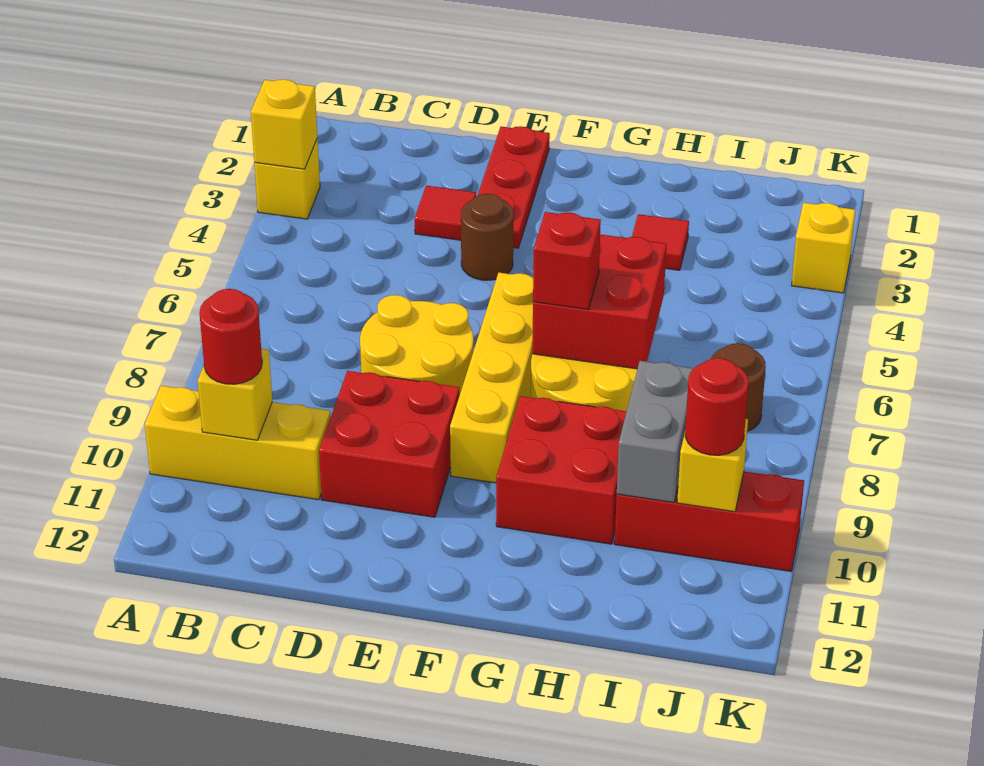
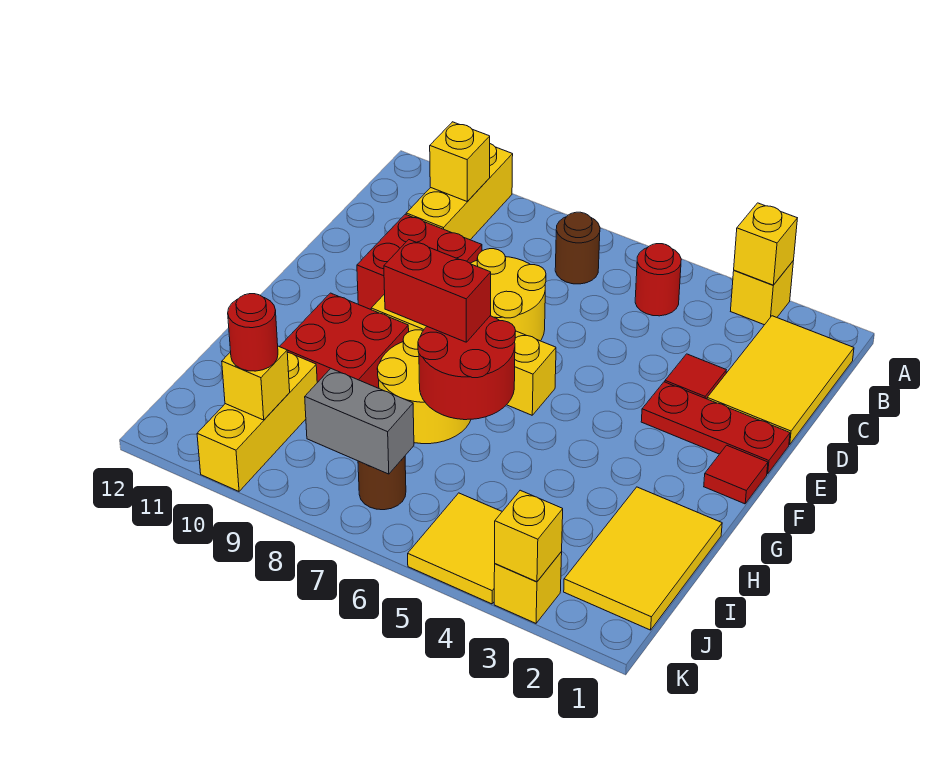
none -> yellow 2x3 tile [707,316,854,444]
red 1x1 round brick [199,289,262,384] -> red 1x1 round brick moved to [635,244,681,316]
brown 1x1 round brick [461,194,513,280] -> brown 1x1 round brick moved to [555,212,600,284]
red 2x2 brick [532,234,667,369] -> red 2x2 round brick [418,316,516,420]
red 1x1 brick [533,212,601,309] -> red 1x2 brick [384,240,491,342]
none -> yellow 2x3 tile [564,487,722,630]
red 1x1 tile [632,214,689,270] -> red 1x1 tile moved to [704,445,768,504]
grey 1x2 brick [617,361,694,503] -> grey 1x2 brick moved to [305,369,414,474]
red 1x3 brick [615,472,804,571] -> yellow 1x3 brick [197,352,317,491]
none -> yellow 2x2 tile [408,493,502,604]
none -> yellow 1x1 brick [495,490,563,582]

